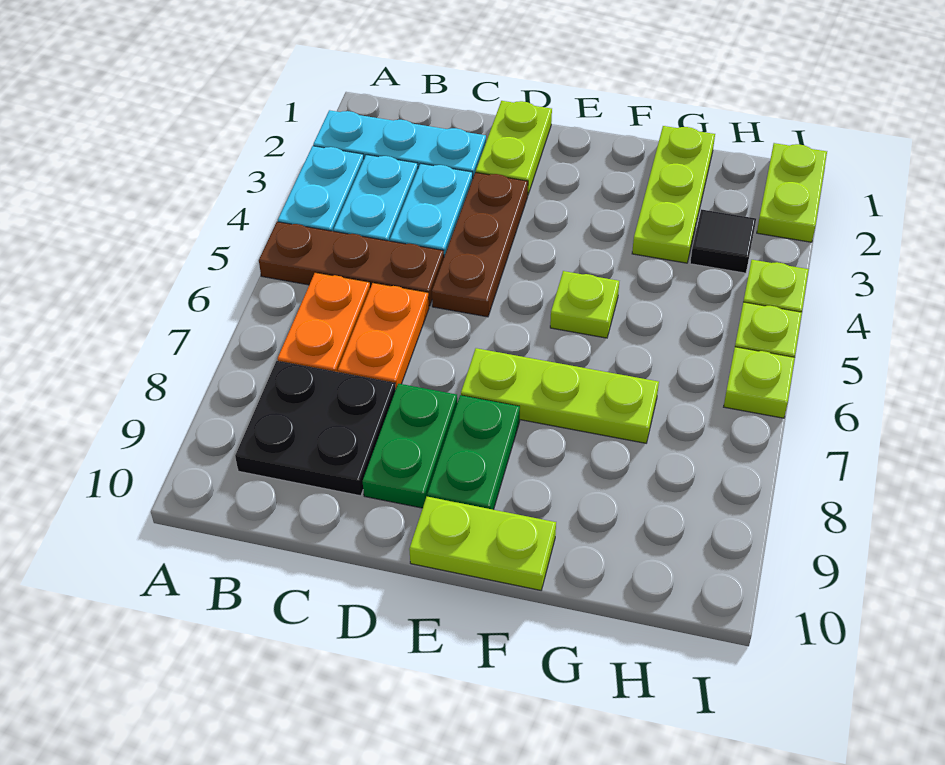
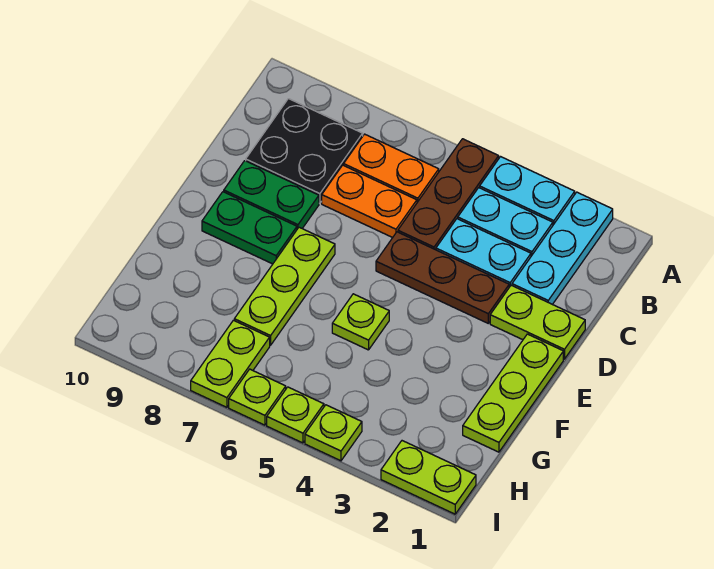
lime 1x2 plate [409,497,556,590] -> lime 1x2 plate moved to [191,320,270,407]
lime 1x3 plate [632,126,715,263] -> lime 1x3 plate turned to [463,334,563,452]
black 1x1 tile [690,209,756,273] -> none

